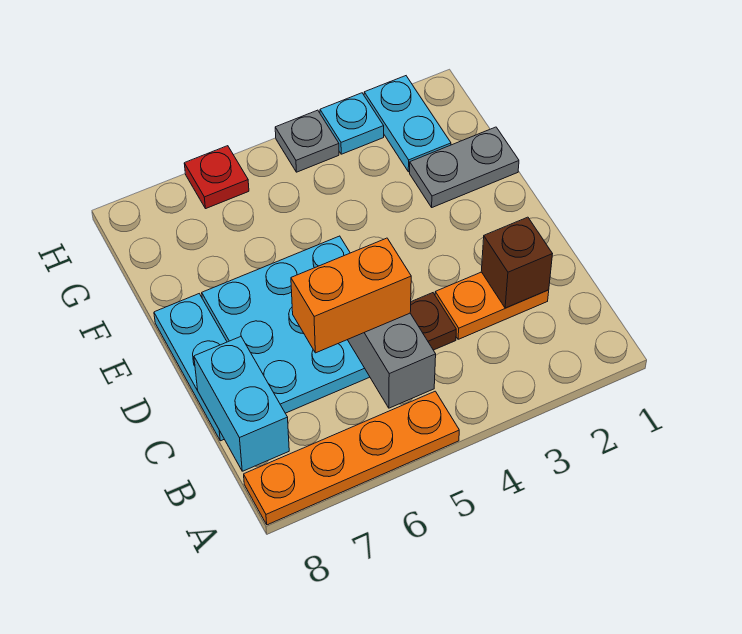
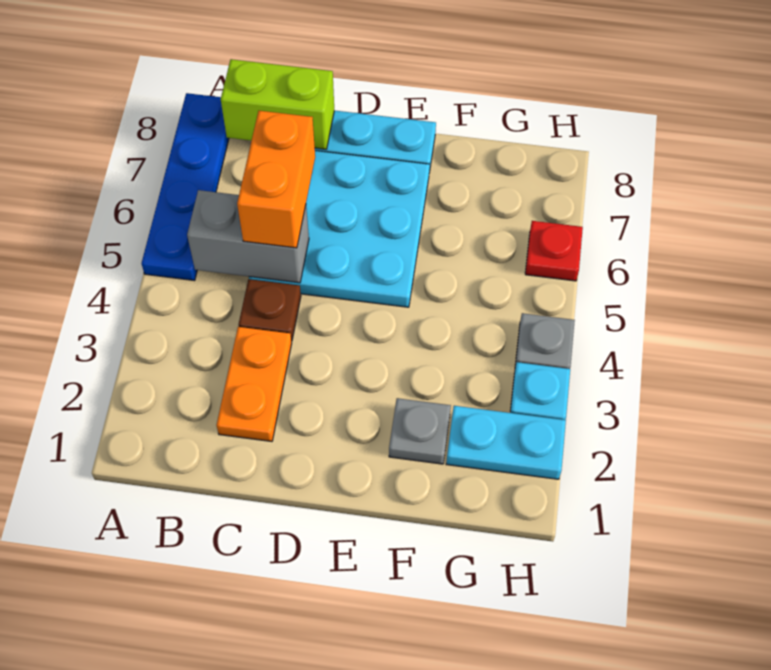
orange 1x4 plate [244,391,459,525] -> blue 1x4 plate [142,93,229,281]
cyan 1x2 brick [194,337,289,471] -> lime 1x2 brick [221,59,334,149]
brown 1x1 brick [481,217,552,308] -> none
grey 1x2 plate [410,127,519,207] -> grey 1x1 plate [389,398,451,464]

